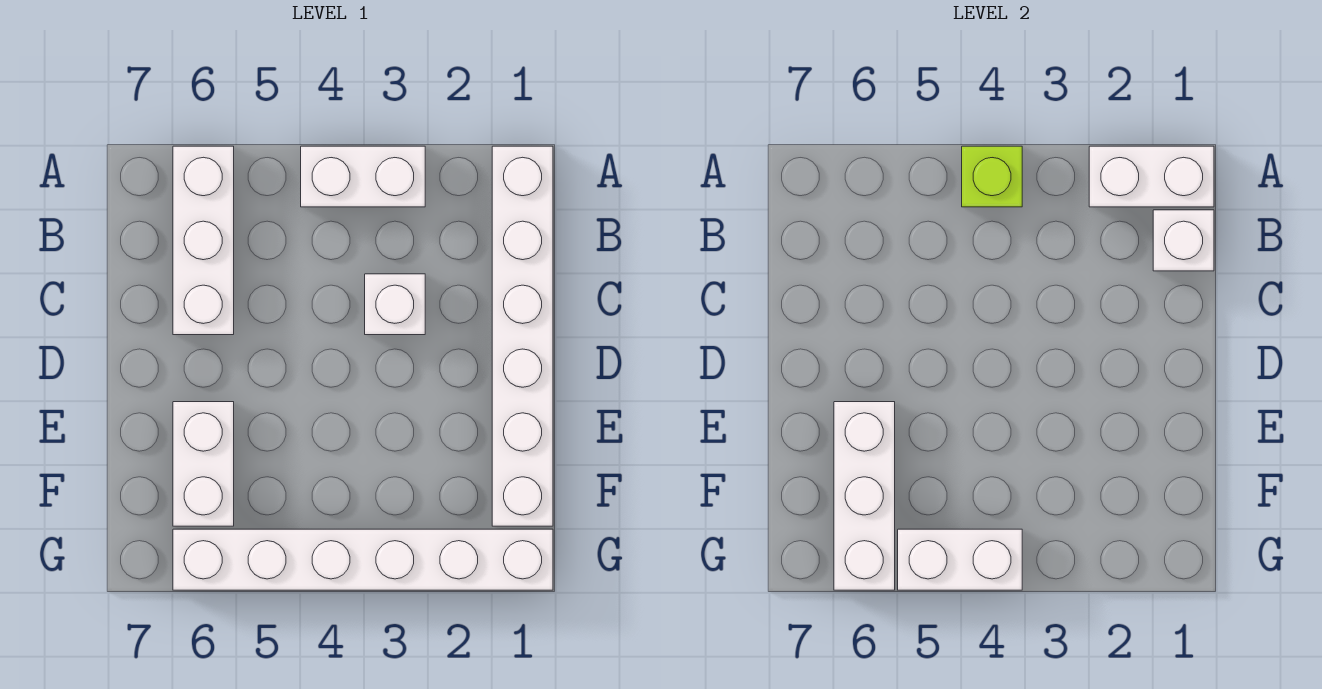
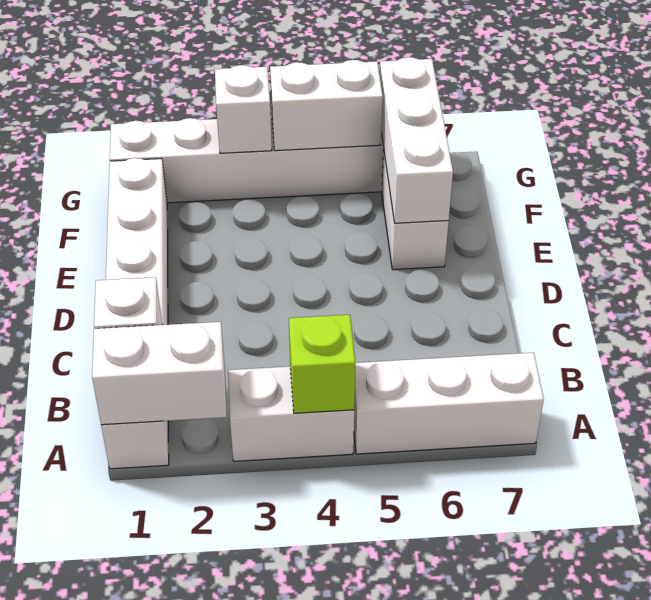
white 1x3 brick [173,146,234,335] -> white 1x3 brick turned to [354,353,544,454]
white 1x1 brick [365,274,425,335] -> white 1x1 brick moved to [215,65,272,153]

